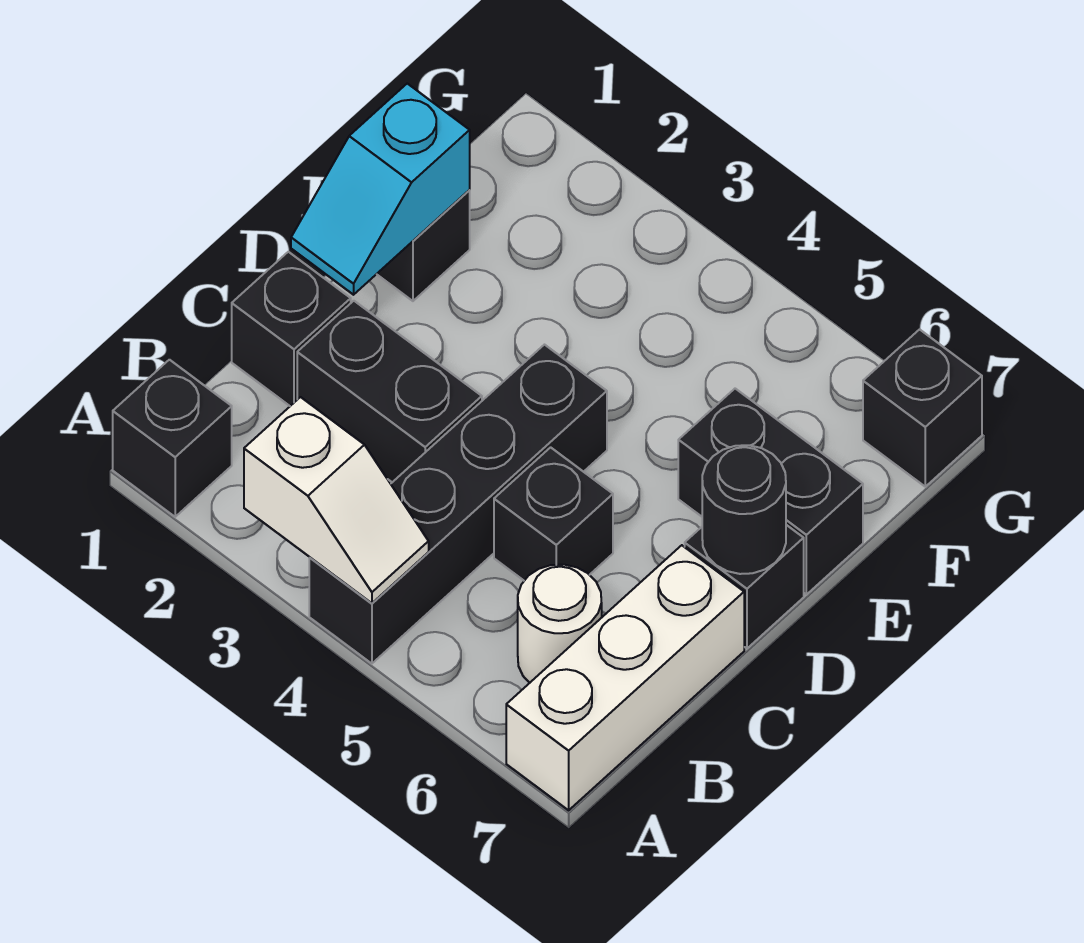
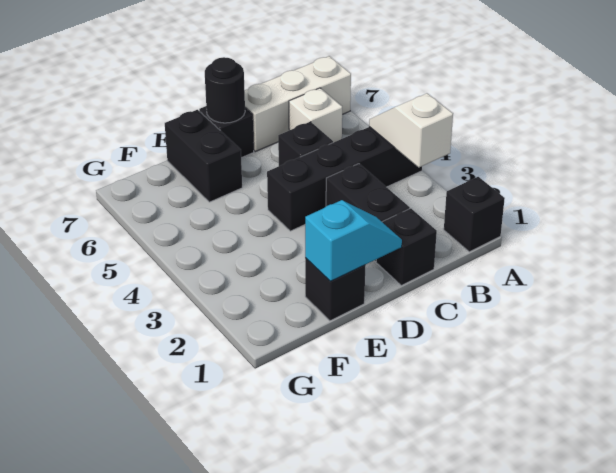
white 1x1 round brick [518,565,602,683] -> white 1x1 brick [289,88,342,142]
black 1x1 brick [863,329,982,487] -> none

